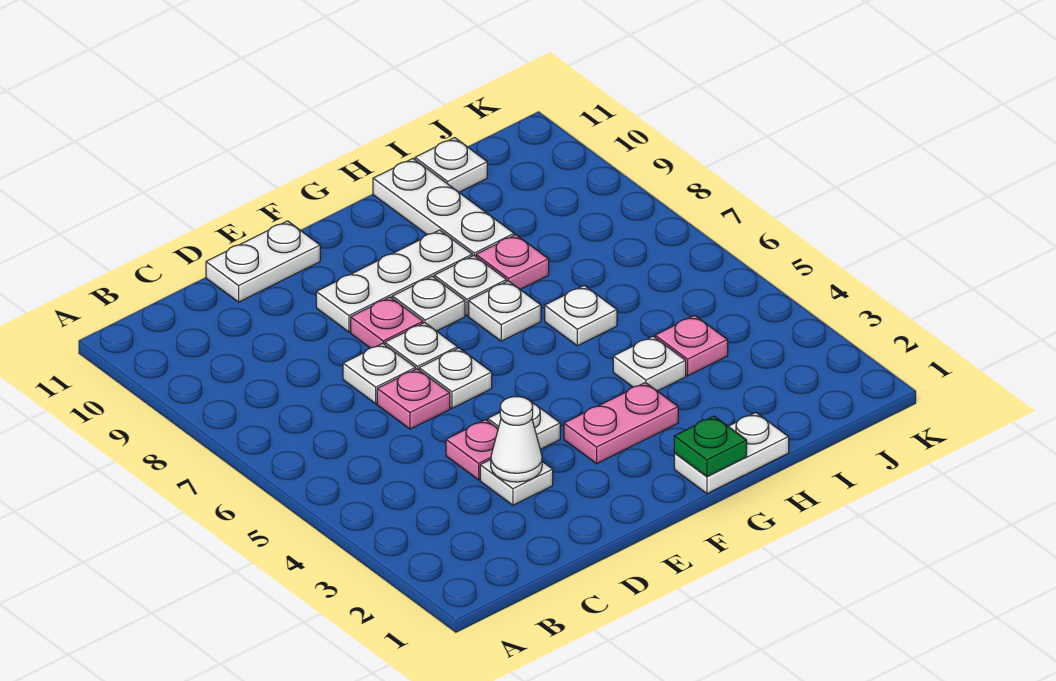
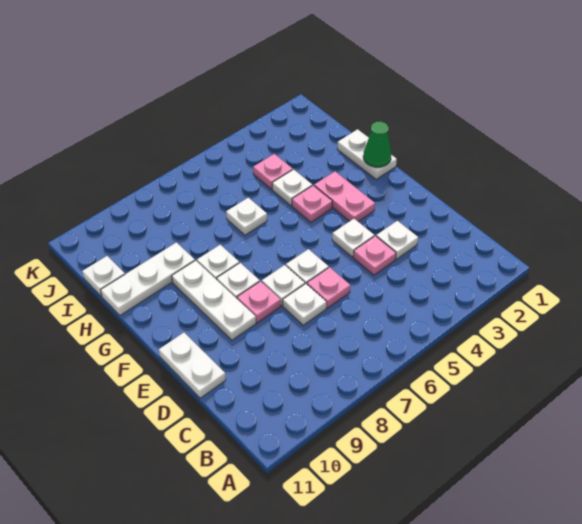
white 1x1 cone [491,397,542,482] -> none
green 1x1 plate [674,416,747,476] -> green 1x1 cone [363,122,391,167]
white 1x1 plate [469,281,541,341] -> none
pink 1x1 plate [476,235,549,290] -> pink 1x1 plate moved to [292,185,332,222]

